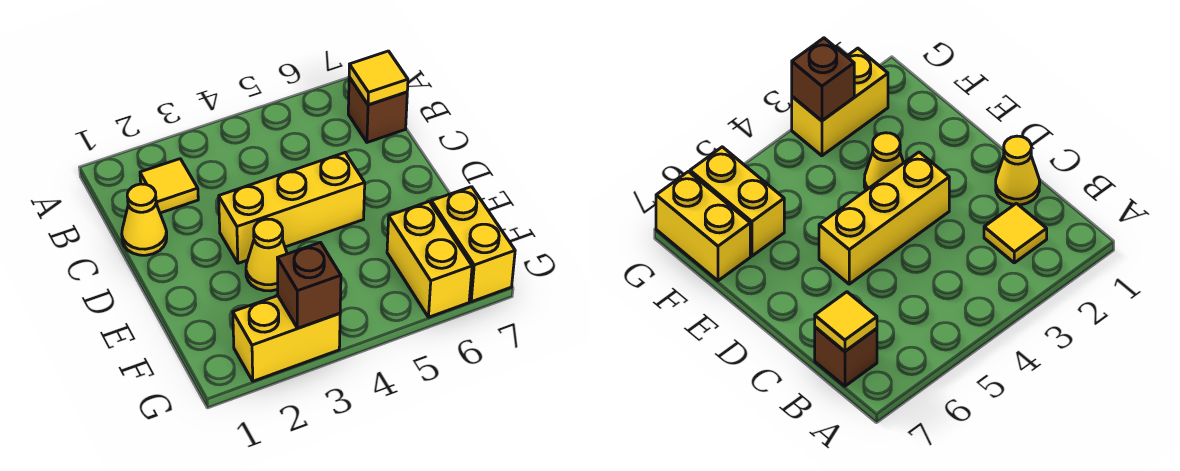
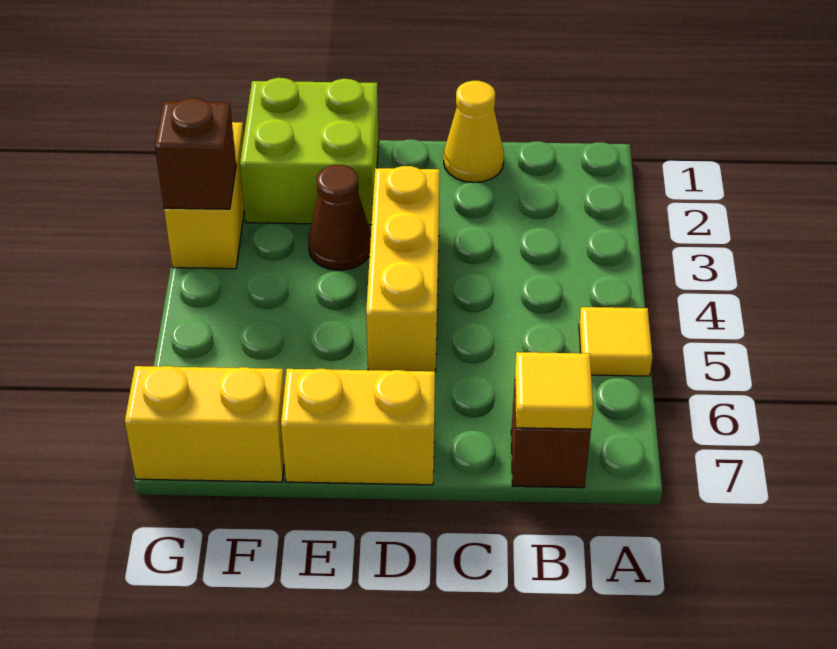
yellow 1x1 tile [140,159,198,213] -> yellow 1x1 tile moved to [579,307,652,376]
none -> lime 2x2 brick [240,78,379,225]
yellow 1x1 cone [246,219,287,291] -> brown 1x1 cone [308,165,371,270]
yellow 1x2 brick [387,202,472,317] -> yellow 1x2 brick moved to [281,369,435,485]

